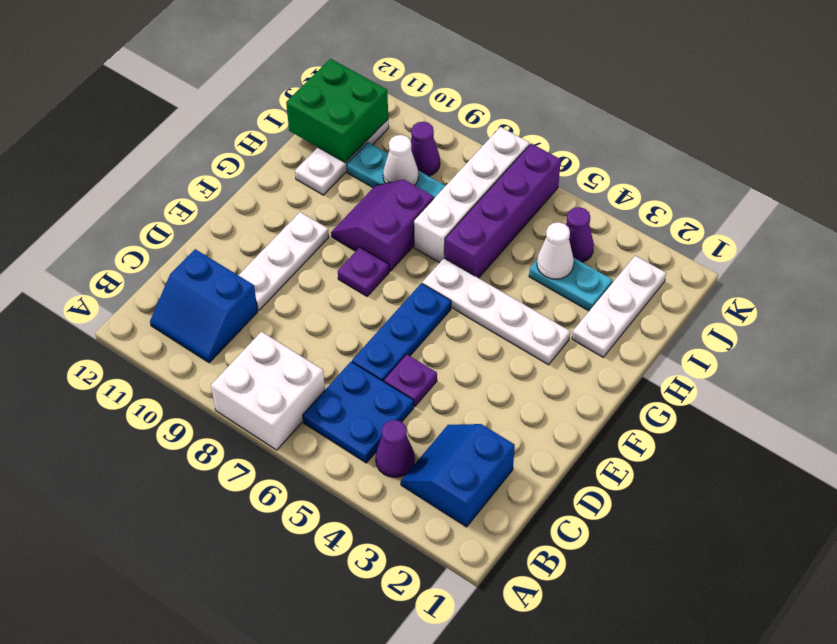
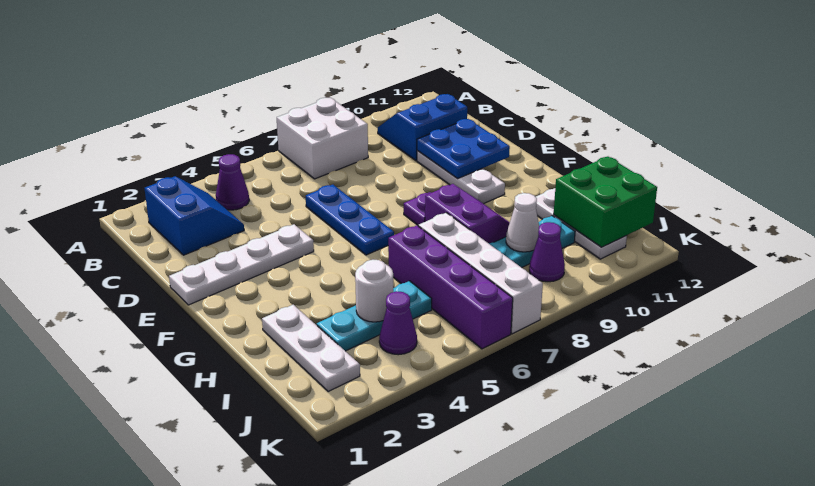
blue 2x2 plate [303,362,414,463] -> blue 2x2 plate moved to [417,119,510,179]
purple 1x1 plate [384,354,437,407] -> none
white 1x4 plate [422,258,570,365] -> white 1x4 plate moved to [169,224,314,305]
cyan 1x2 plate [529,258,613,311] -> cyan 1x3 plate [317,281,432,351]
white 1x1 cone [537,222,574,279] -> white 1x1 round brick [355,260,393,322]

